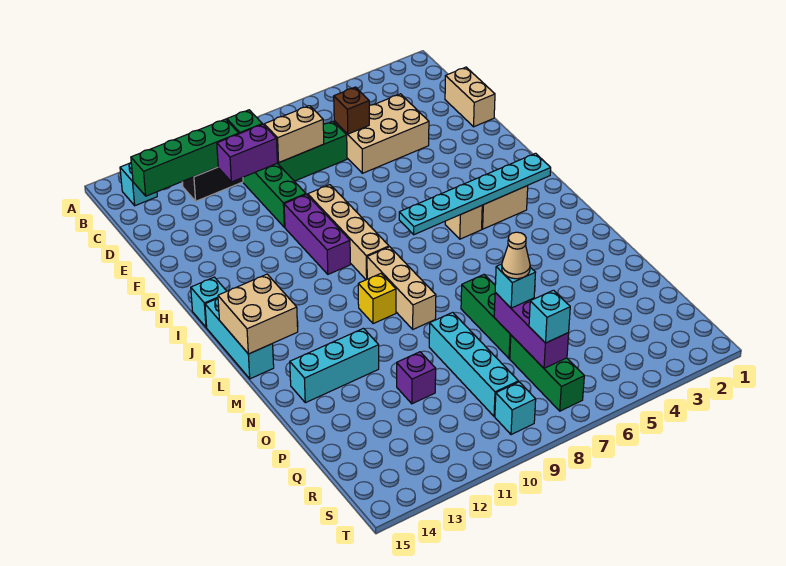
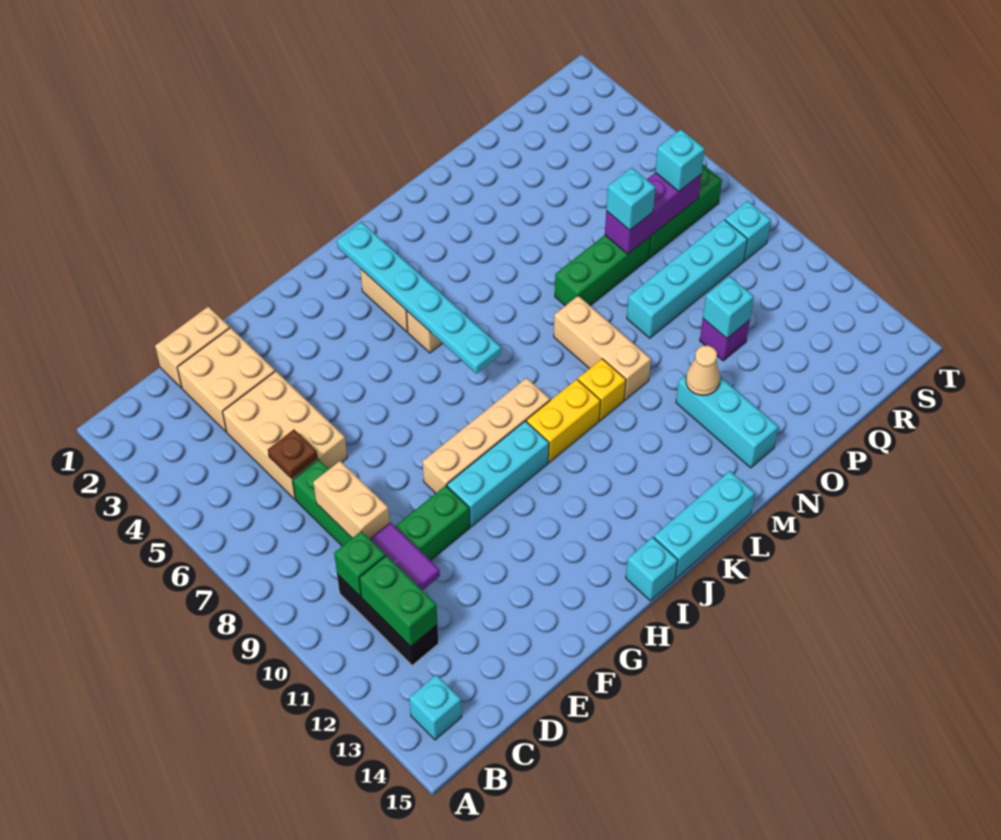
green 1x4 brick [131,119,239,196] -> green 1x2 brick [359,556,438,646]
brown 1x1 brick [334,87,369,134] -> brown 1x1 plate [268,430,318,478]
purple 1x2 brick [217,124,277,182] -> purple 1x2 tile [370,523,440,591]
purple 1x3 brick [284,194,350,274] -> cyan 1x3 brick [447,421,549,527]
none -> yellow 1x2 brick [527,379,601,462]
tan 1x3 brick [367,247,436,329] -> tan 1x3 brick turned to [554,296,651,400]
tan 2x2 brick [218,274,298,354] -> tan 2x2 brick moved to [177,328,275,432]
tan 1x1 cone [502,232,530,279] -> tan 1x1 cone moved to [686,346,720,395]
none -> cyan 1x1 brick [703,276,754,338]

